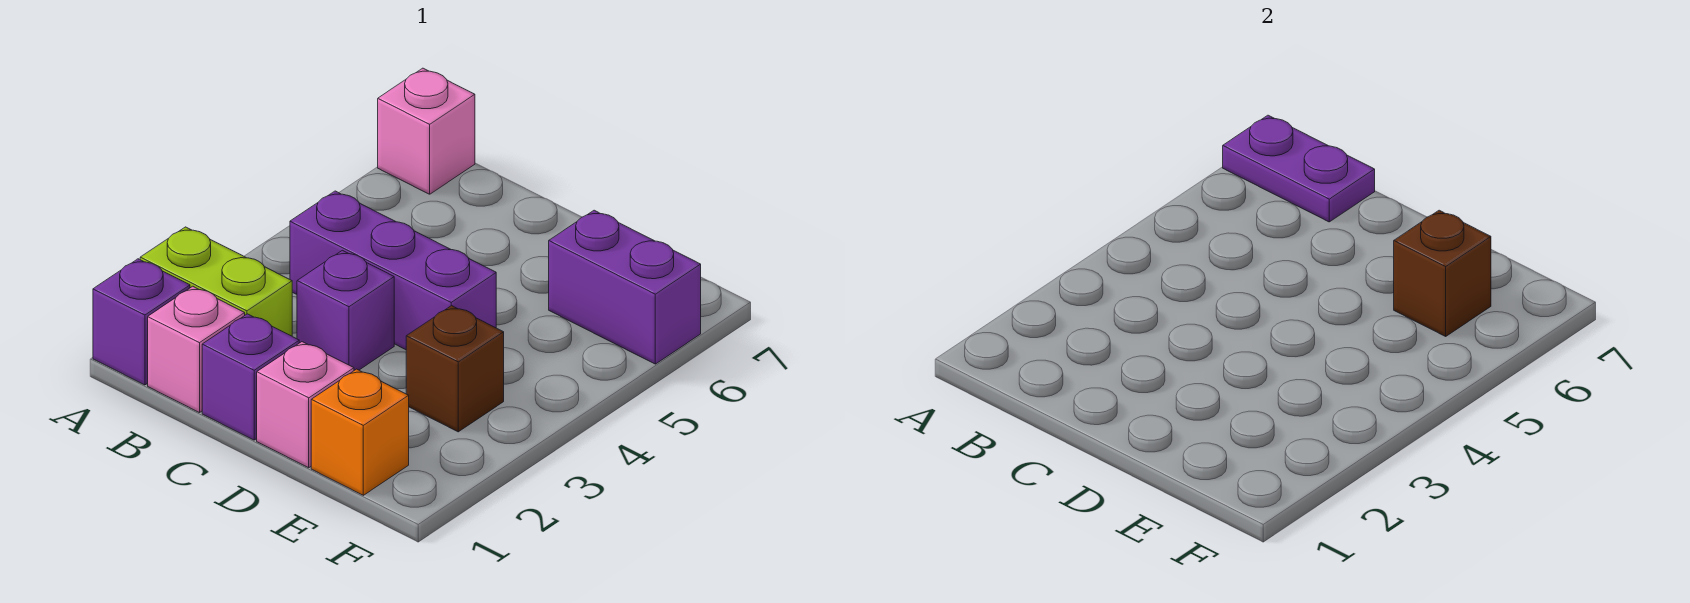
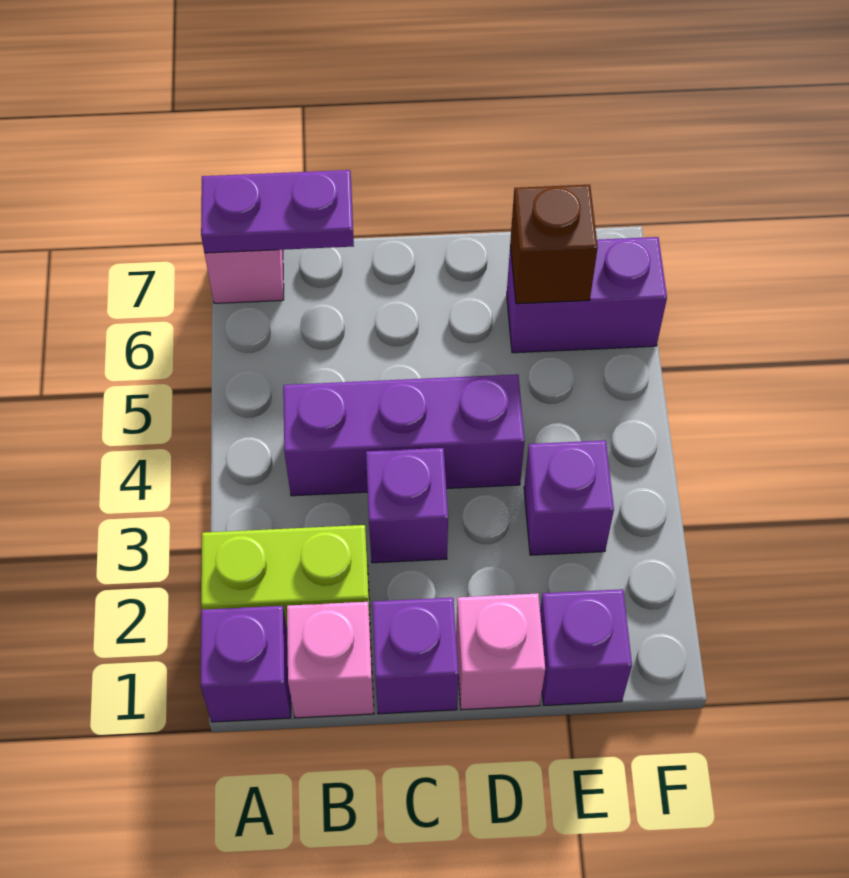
orange 1x1 brick [311,369,409,495] -> purple 1x1 brick [540,589,632,705]
brown 1x1 brick [406,306,504,432] -> purple 1x1 brick [524,440,614,555]

